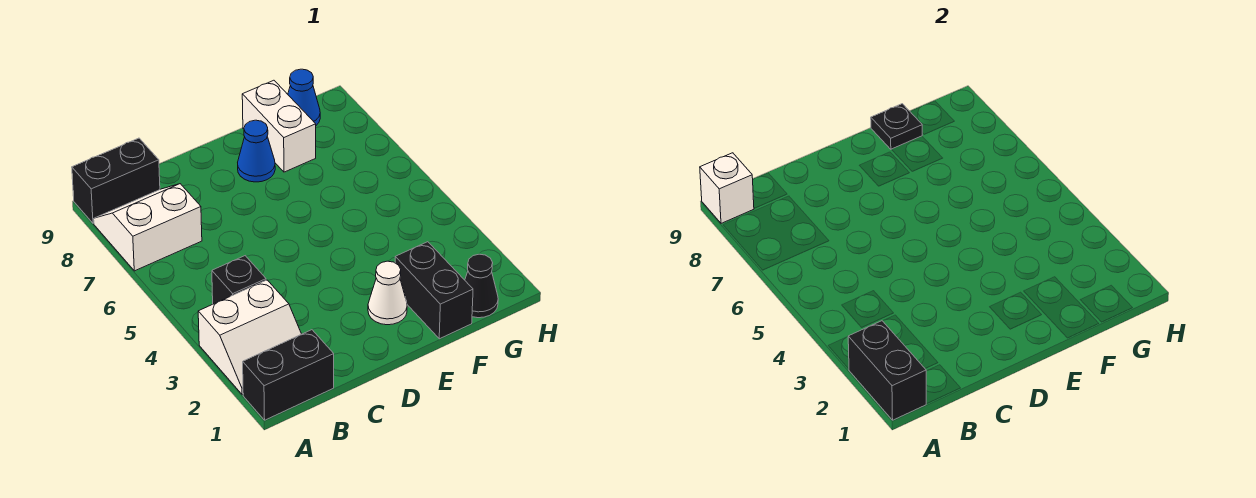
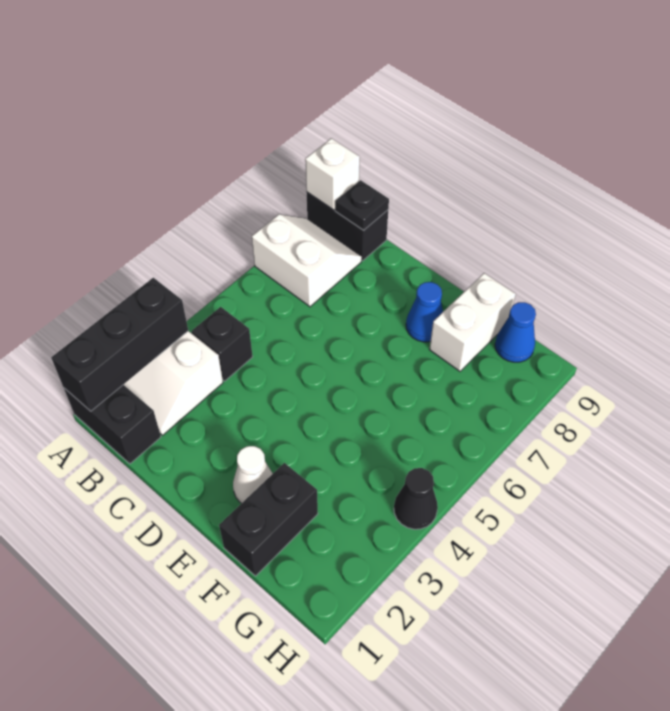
black 1x2 brick [848,321,926,420] -> black 1x3 brick [51,278,188,411]
black 1x1 plate [871,104,922,149] -> black 1x1 plate moved to [335,180,389,230]
black 1x1 cone [465,254,498,318] -> black 1x1 cone moved to [394,468,438,529]

